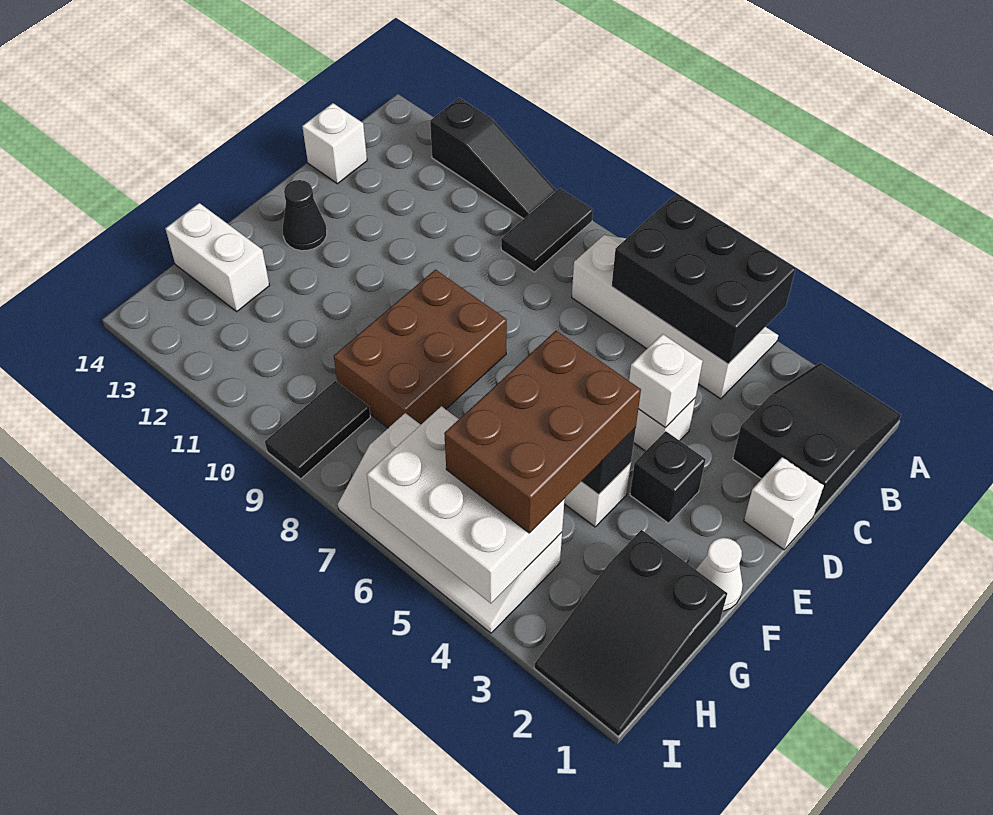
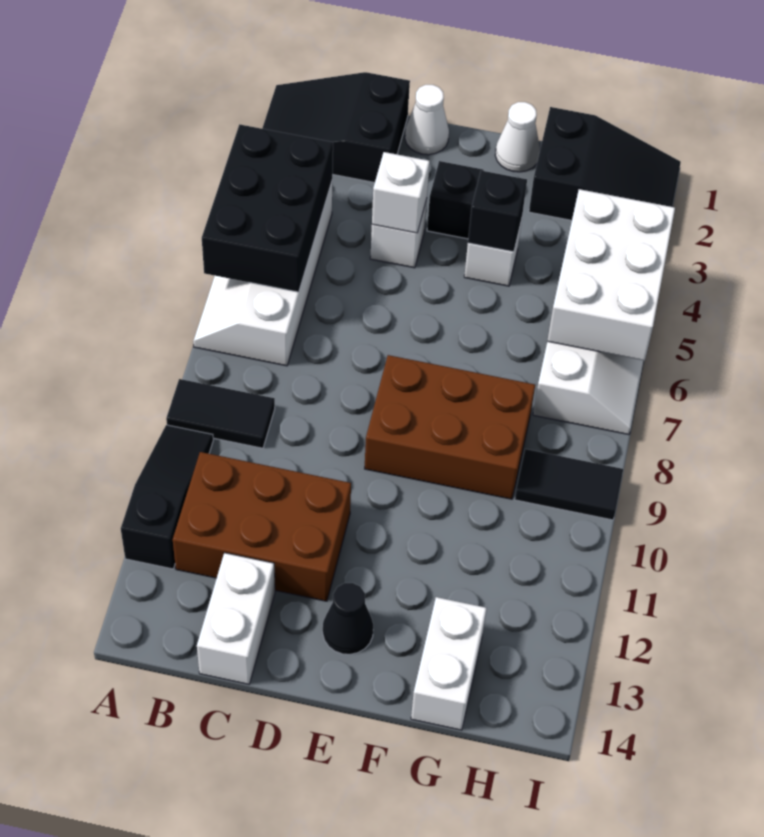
white 1x1 brick [302,103,367,184] -> white 1x2 brick [197,553,275,684]
white 1x1 brick [744,457,824,550] -> white 1x1 cone [405,85,449,155]
brown 2x3 brick [444,331,641,533] -> brown 2x3 brick moved to [173,452,351,601]

